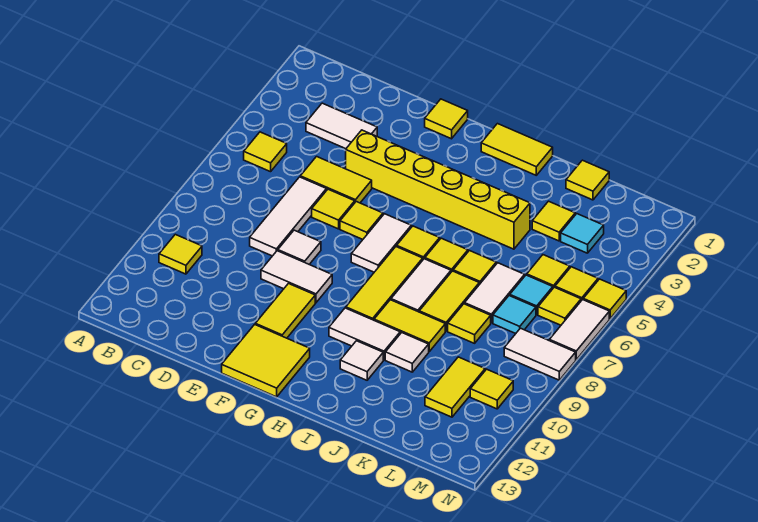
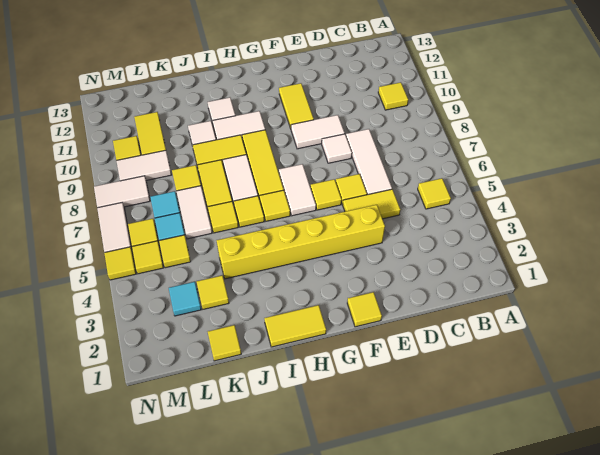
white 1x2 tile [306,103,377,149] -> white 1x2 tile moved to [116,150,171,181]
yellow 2x2 tile [222,324,310,397] -> none

